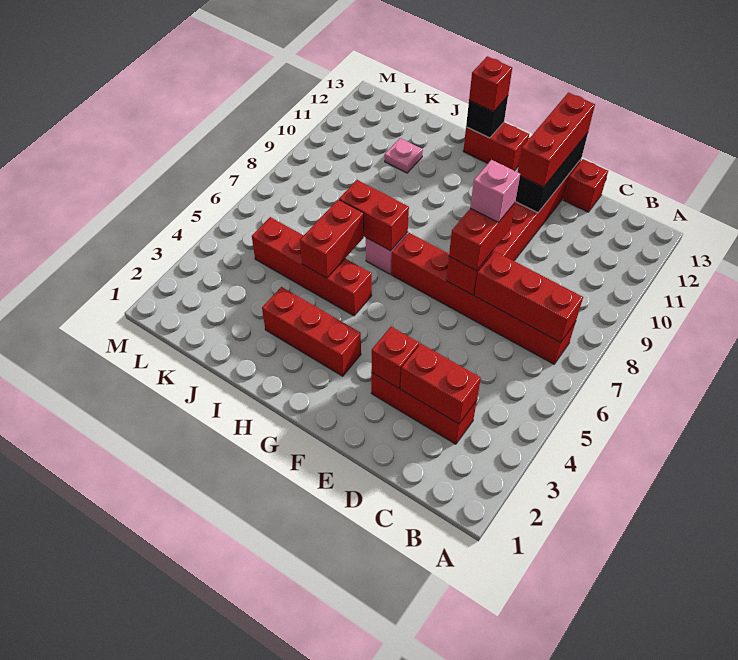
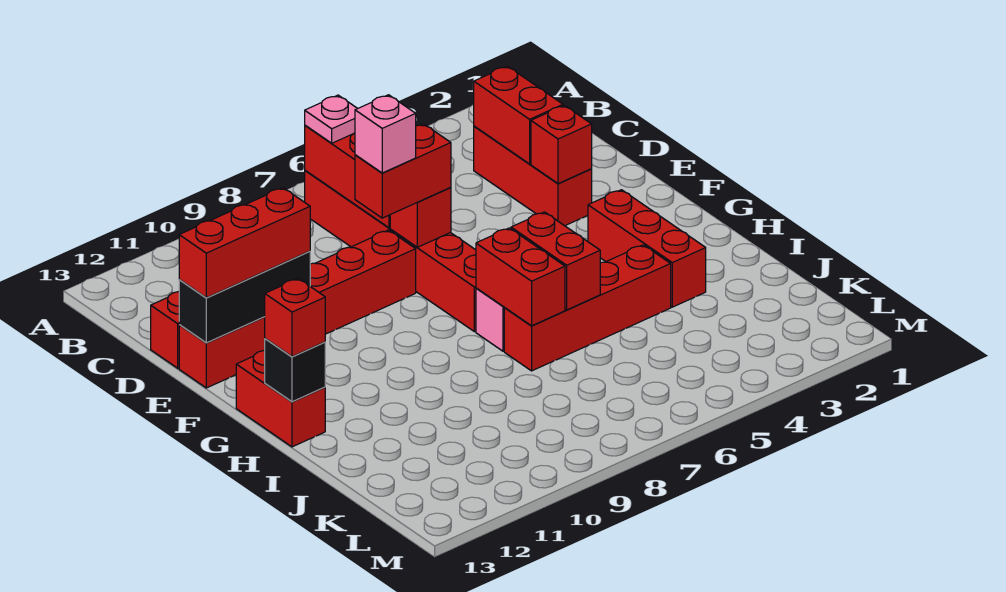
red 1x4 brick [252,217,372,316] -> red 1x4 brick turned to [504,245,671,371]
red 1x2 brick [300,199,364,278] -> red 1x2 brick turned to [511,212,600,310]
pink 1x1 plate [385,138,423,173] -> pink 1x1 plate moved to [305,95,358,143]

